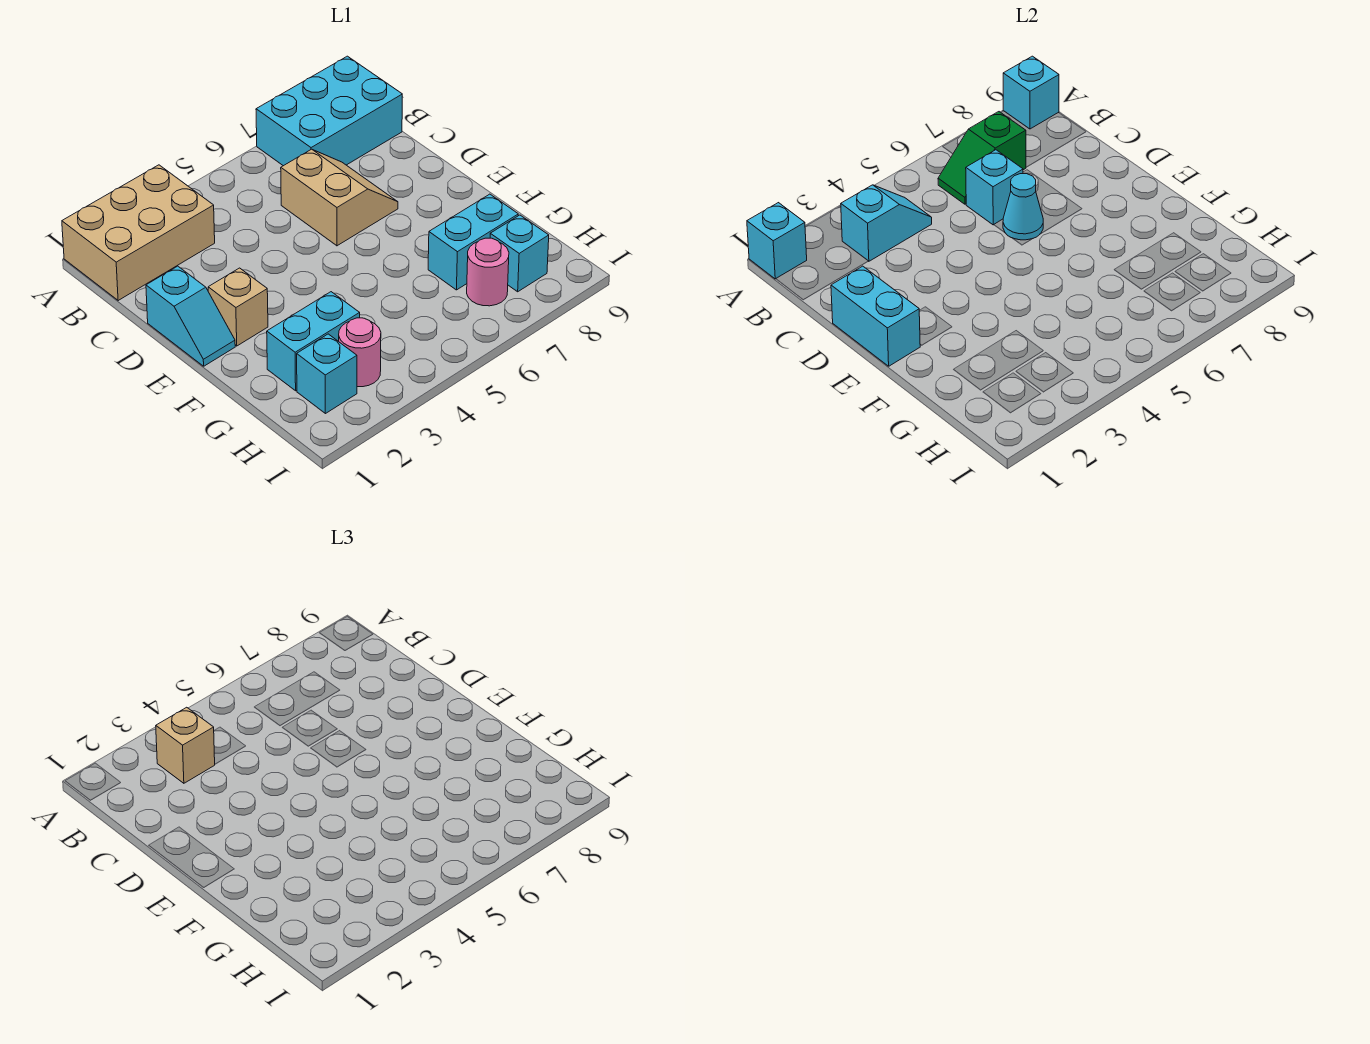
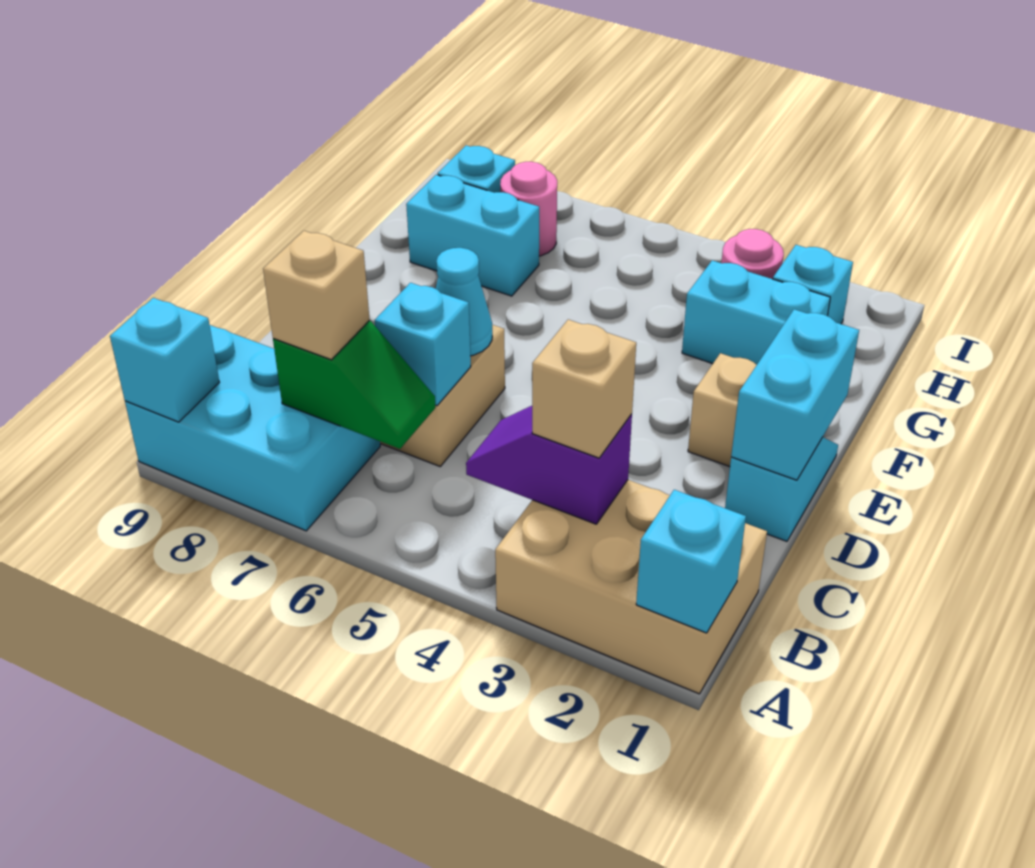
cyan 1x2 slope [841,185,932,261] -> purple 1x2 slope [466,406,632,524]
none -> tan 1x1 brick [263,231,370,360]

